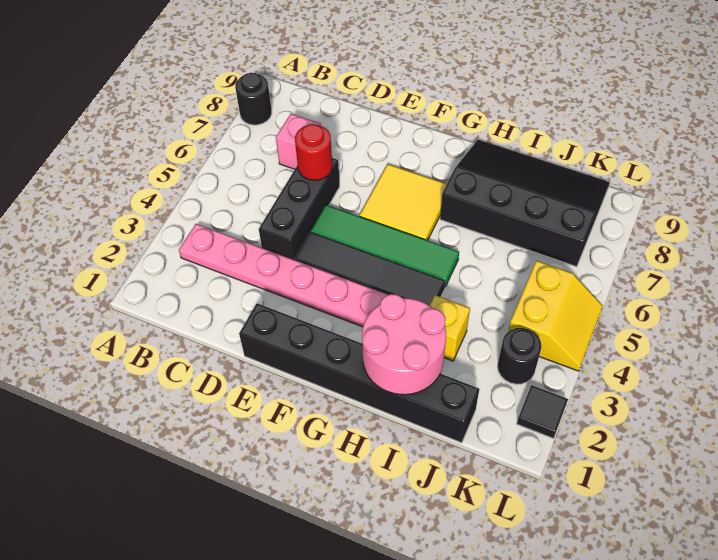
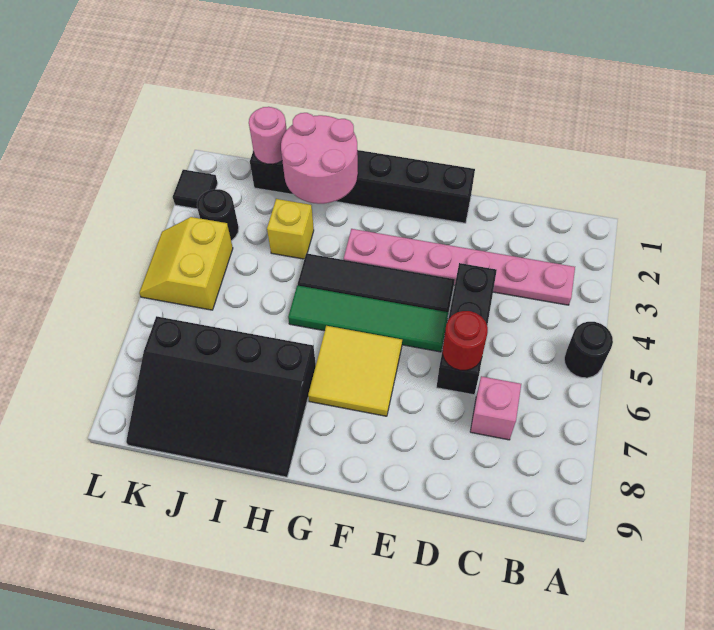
black 1x1 round brick [235,73,272,125] -> black 1x1 round brick moved to [564,322,613,378]
none -> pink 1x1 round brick [249,107,287,164]

